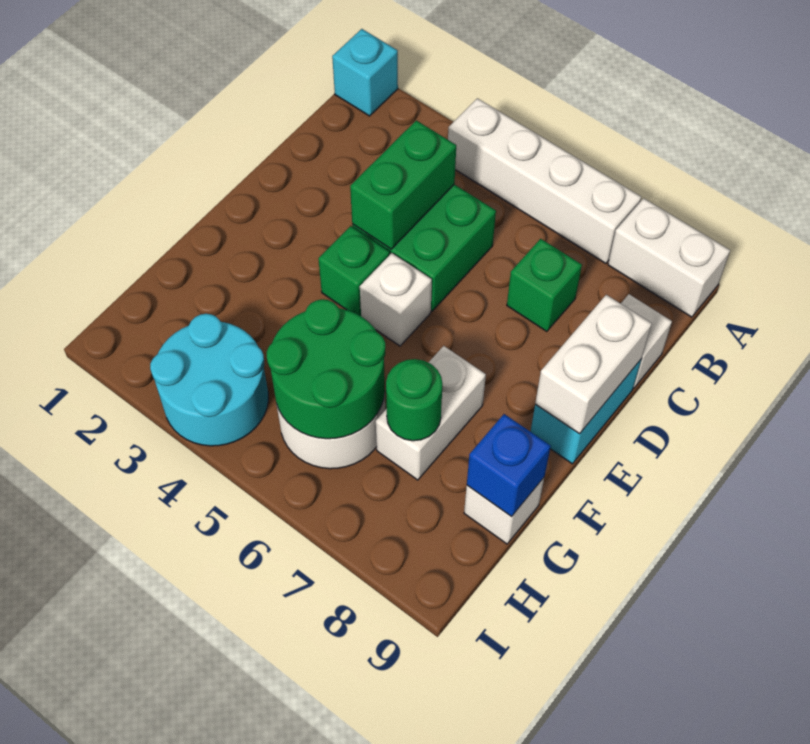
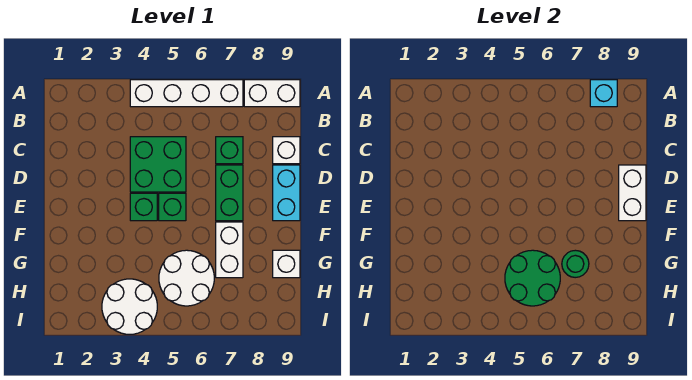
cyan 1x1 brick [332,29,398,116] -> cyan 1x1 brick moved to [590,80,617,107]
green 1x2 brick [350,120,456,249] -> green 1x2 brick moved to [216,165,243,221]
white 1x1 brick [360,253,432,346] -> green 1x1 brick [159,193,186,221]
blue 1x1 brick [467,414,551,517] -> none
cyan 2x2 round brick [150,314,268,446] -> white 2x2 round brick [102,279,157,334]

